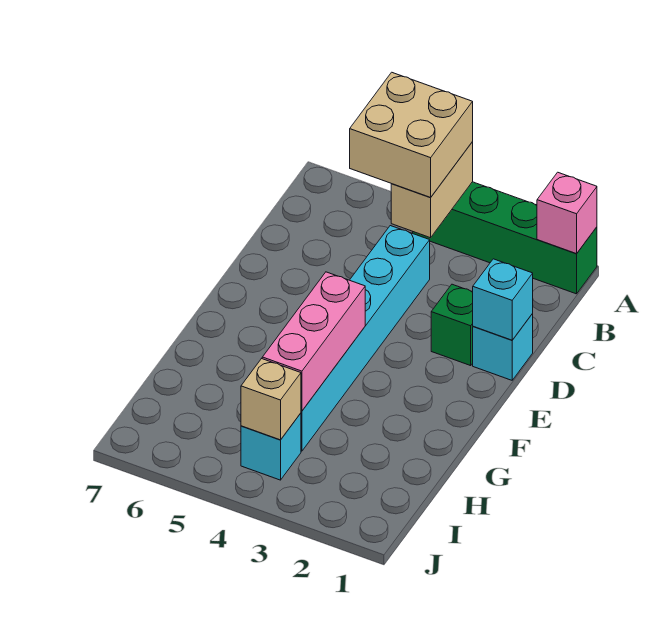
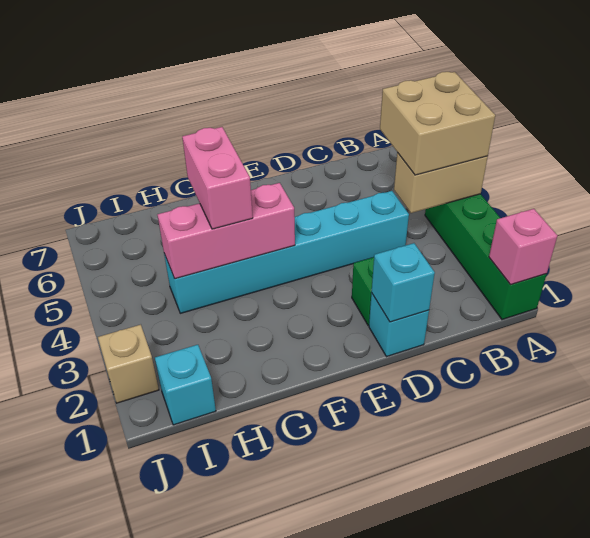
none -> pink 1x2 brick [182,127,253,229]
cyan 1x1 brick [241,413,301,480] -> cyan 1x1 brick moved to [155,345,216,425]
tan 1x1 brick [241,359,301,440] -> tan 1x1 brick moved to [98,325,159,403]

